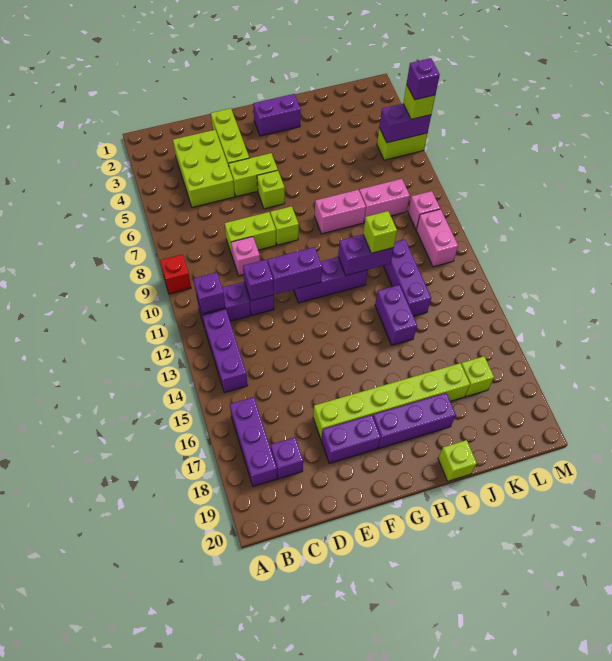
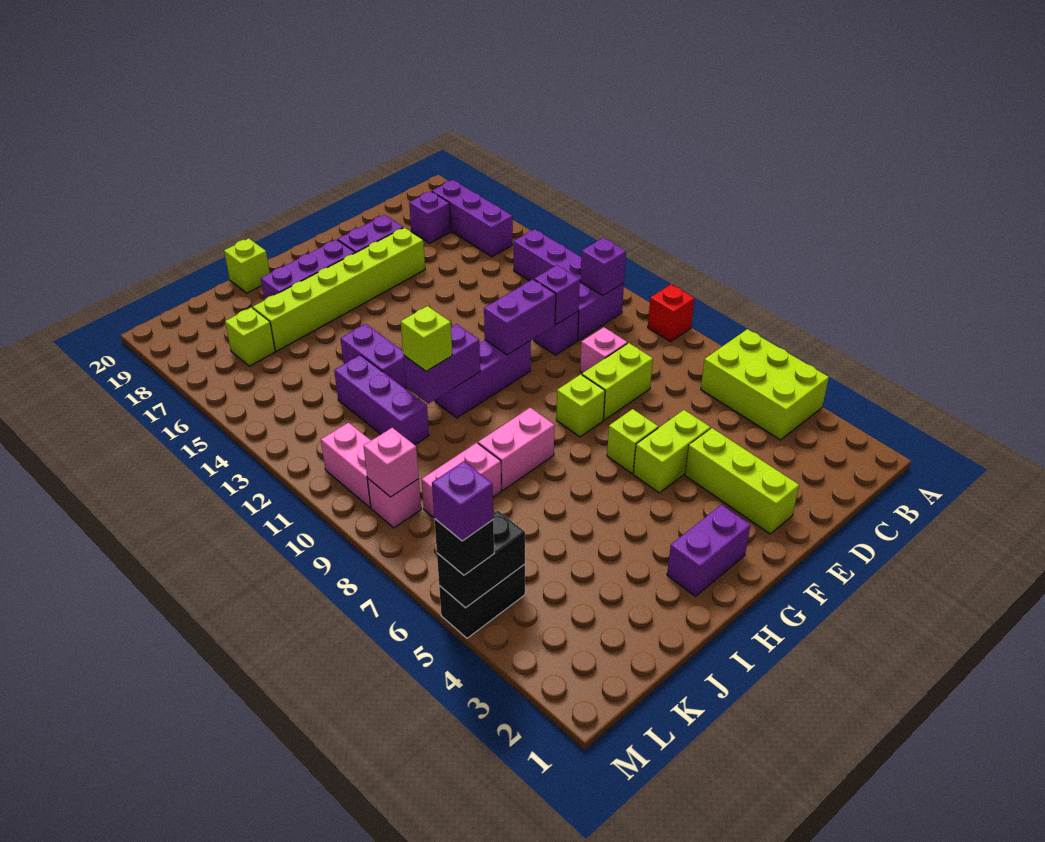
lime 2x3 brick [173,130,235,207] -> lime 2x3 brick moved to [701,329,829,440]
lime 1x2 brick [377,128,427,160] -> black 1x2 brick [439,564,525,638]
purple 1x2 brick [379,104,431,143] -> black 1x2 brick [437,511,525,608]
none -> pink 1x1 brick [363,428,419,497]
lime 1x1 brick [403,84,435,119] -> black 1x1 brick [434,519,494,575]

